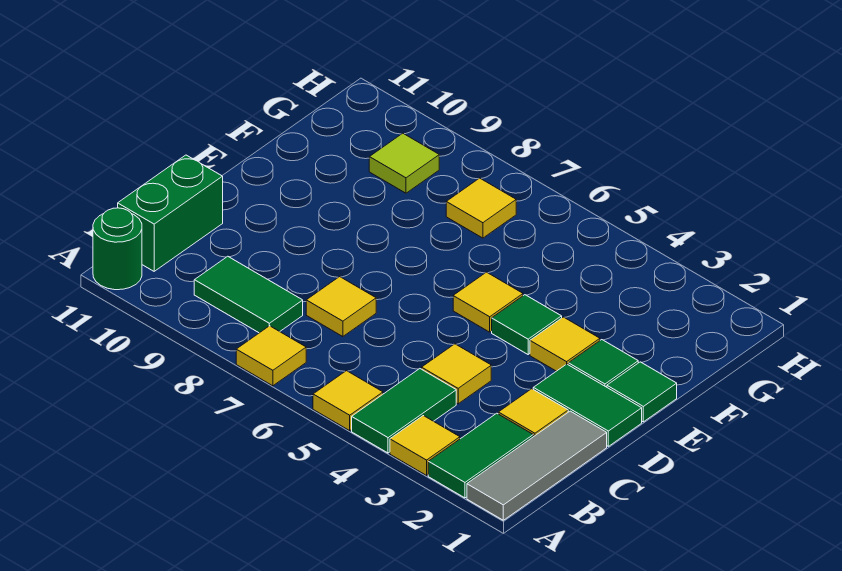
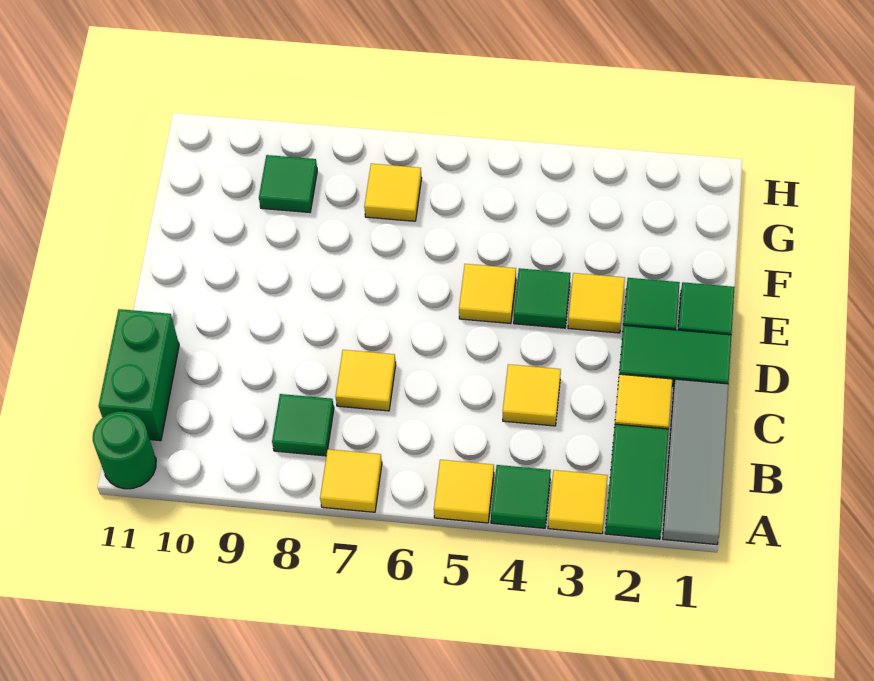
green 1x2 tile [352,369,456,453] -> green 1x1 tile [491,465,551,528]
green 1x2 tile [194,256,303,333] -> green 1x1 tile [272,394,334,456]
lime 1x1 tile [369,133,439,193] -> green 1x1 tile [259,155,317,213]

